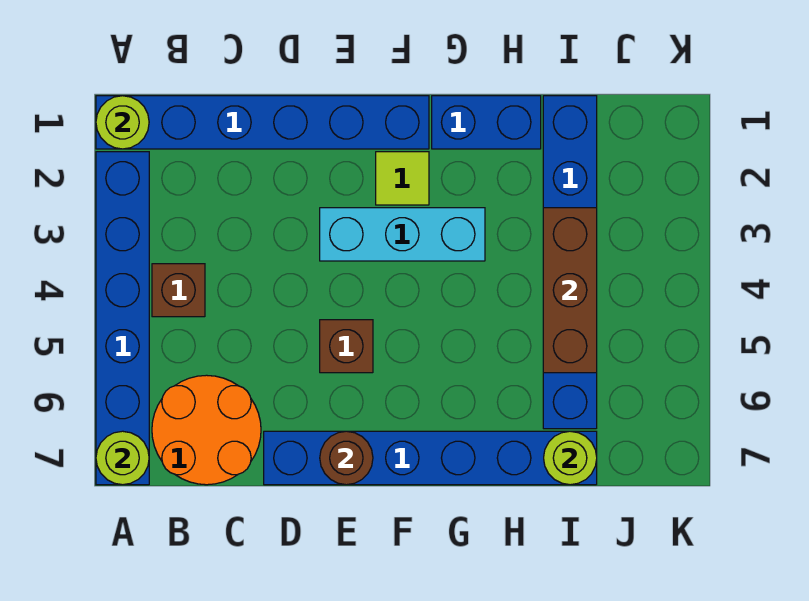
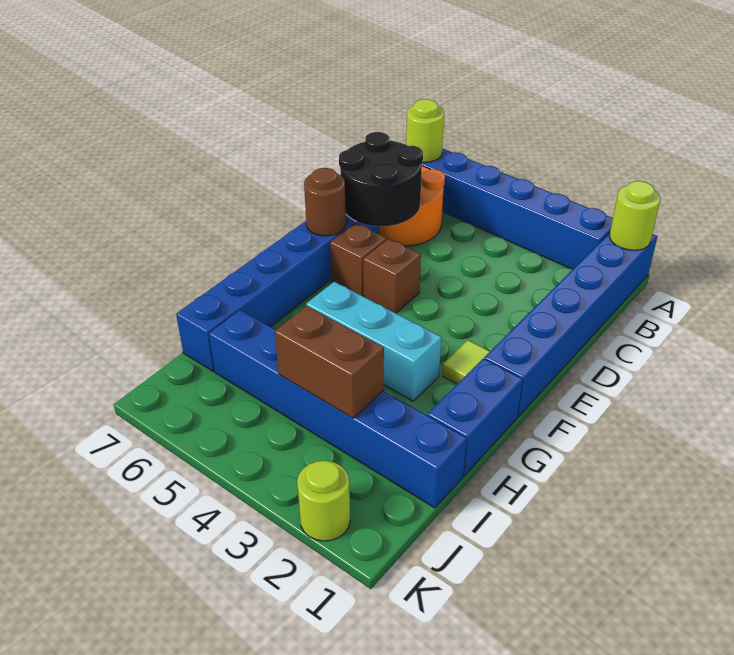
brown 1x1 brick [152,264,205,317] -> brown 1x1 brick moved to [330,223,387,296]
none -> black 2x2 round brick [339,132,423,227]
cyan 1x3 brick [320,208,485,261] -> cyan 1x3 brick turned to [306,282,442,401]
brown 1x3 brick [543,208,597,373] -> brown 1x2 brick [275,306,384,418]
lime 1x1 round brick [544,431,597,485] -> lime 1x1 round brick moved to [297,461,350,541]

